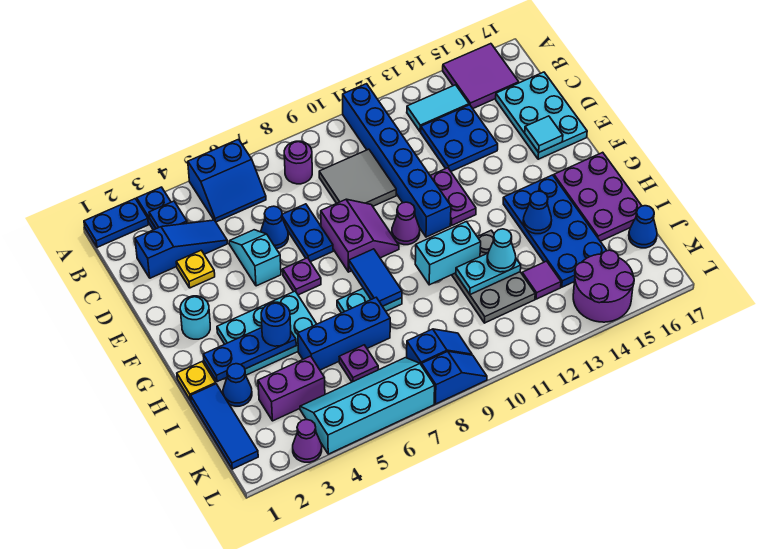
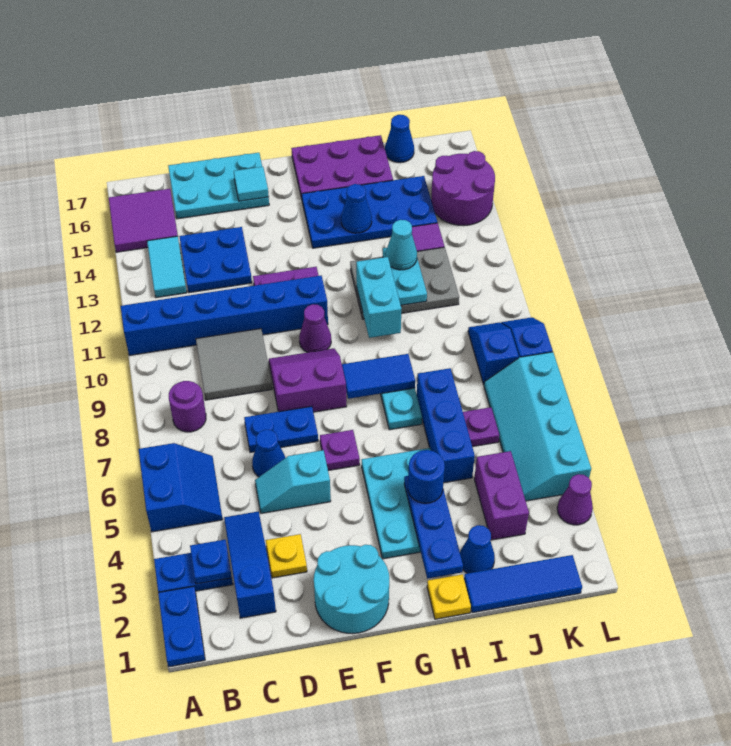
cyan 1x1 round brick [180,296,210,339] -> cyan 2x2 round brick [314,545,389,634]

